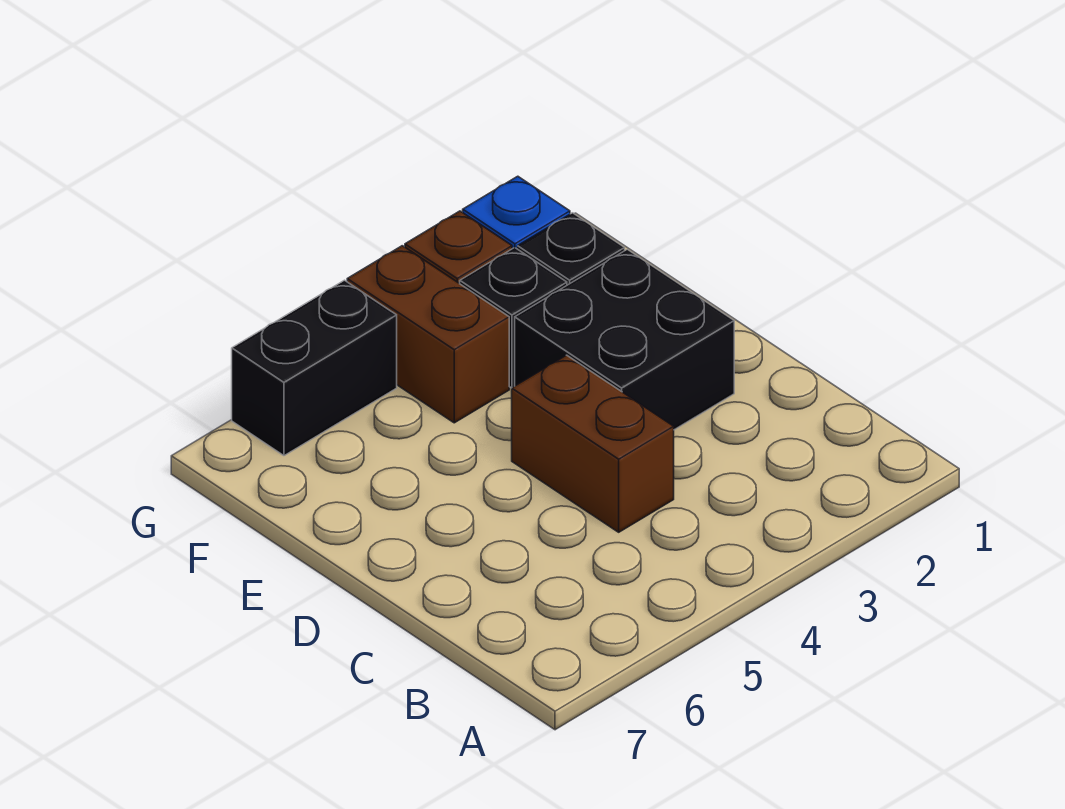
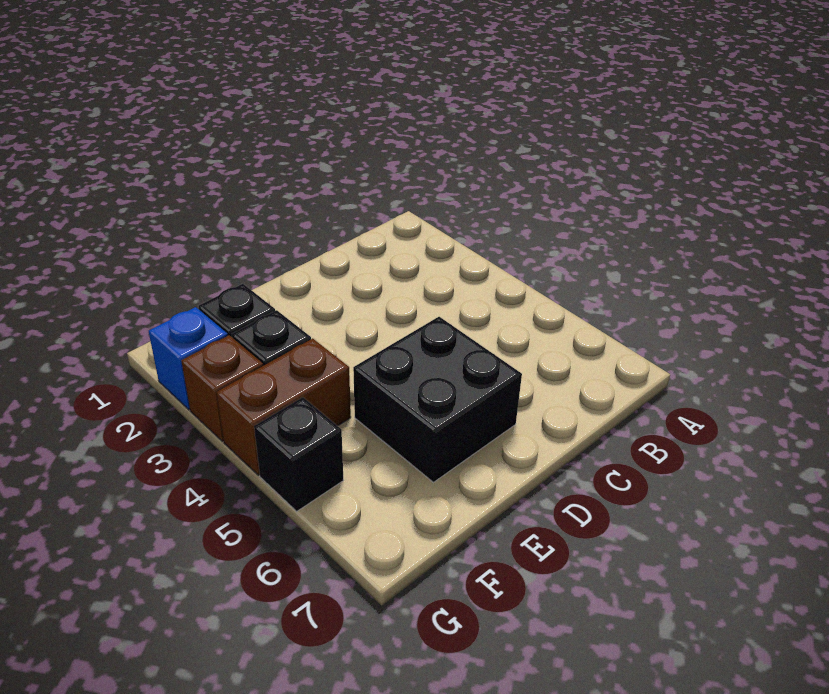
brown 1x2 brick [512,355,674,532] -> none
black 2x2 brick [515,249,734,430] -> black 2x2 brick moved to [353,317,522,482]
black 1x2 brick [232,280,397,456] -> black 1x1 brick [254,397,344,511]

